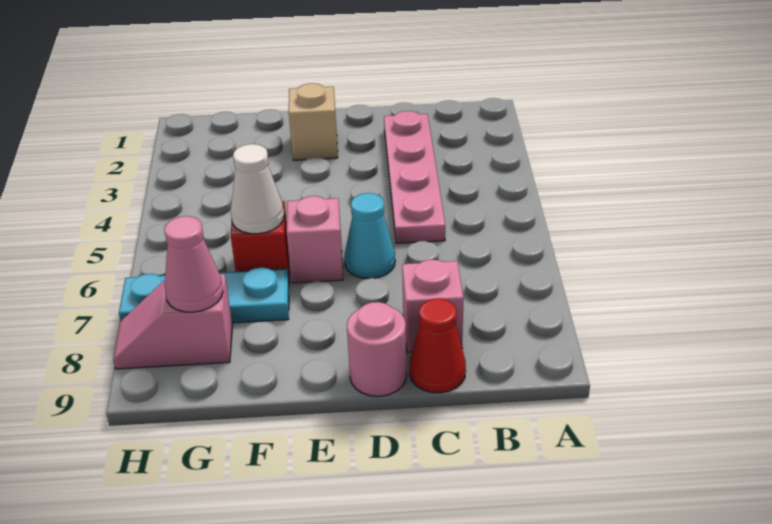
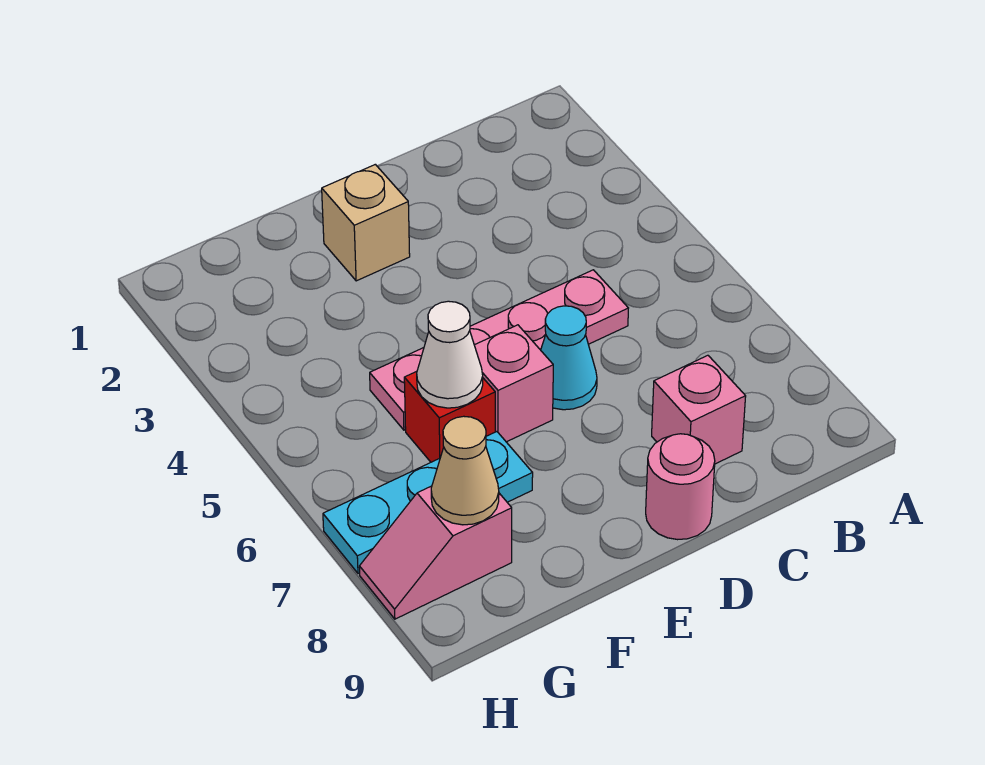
pink 1x4 plate [384,111,445,243] -> pink 1x4 plate turned to [370,270,628,430]
red 1x1 cone [409,299,466,393] -> none
pink 1x1 cone [164,216,223,312] -> tan 1x1 cone [431,416,499,525]

